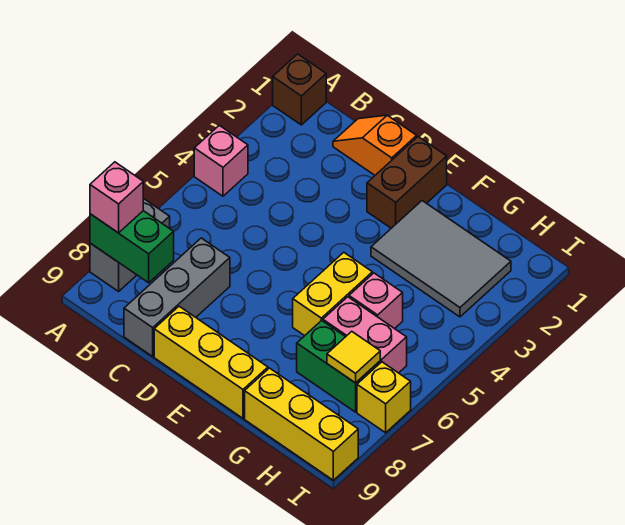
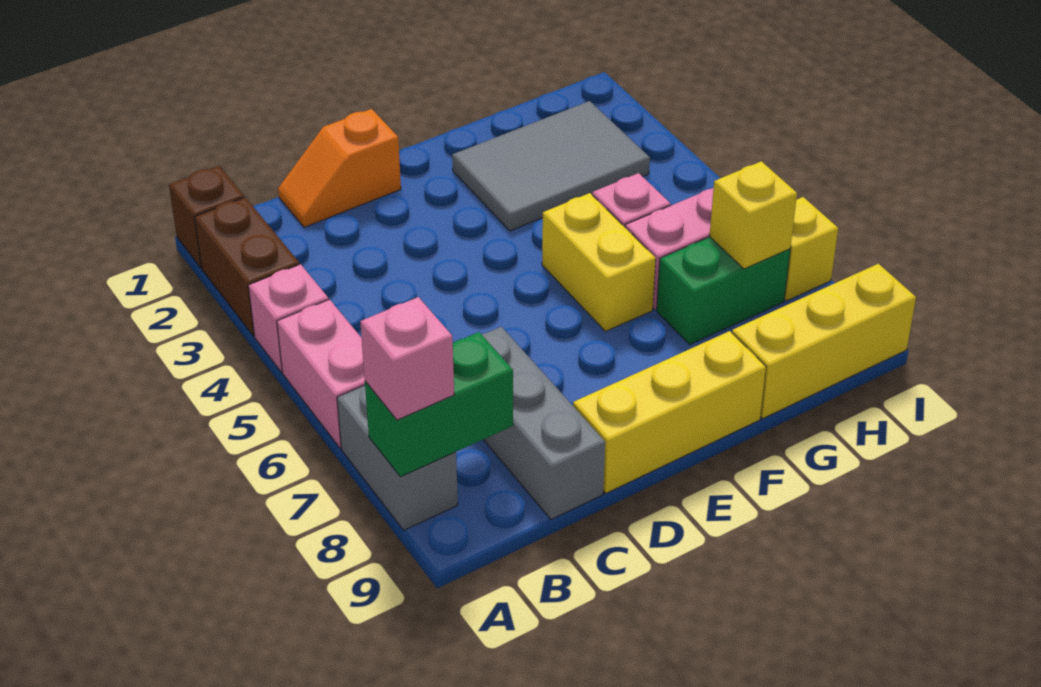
none -> pink 1x2 brick [277,299,365,448]
brown 1x2 brick [367,137,447,228] -> brown 1x2 brick moved to [194,197,299,336]
yellow 1x1 tile [327,331,380,383] -> yellow 1x1 brick [710,161,797,269]

